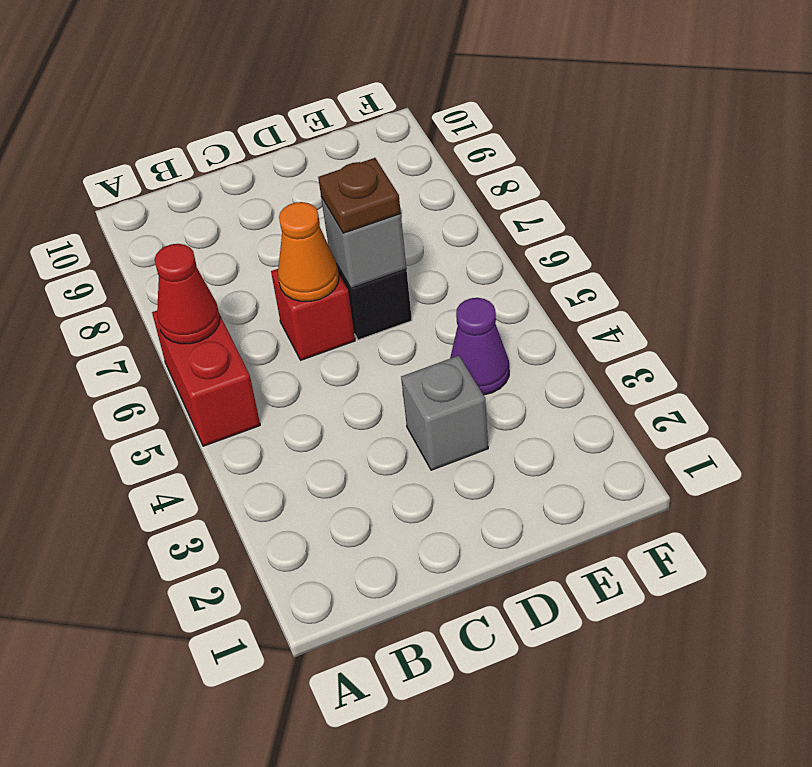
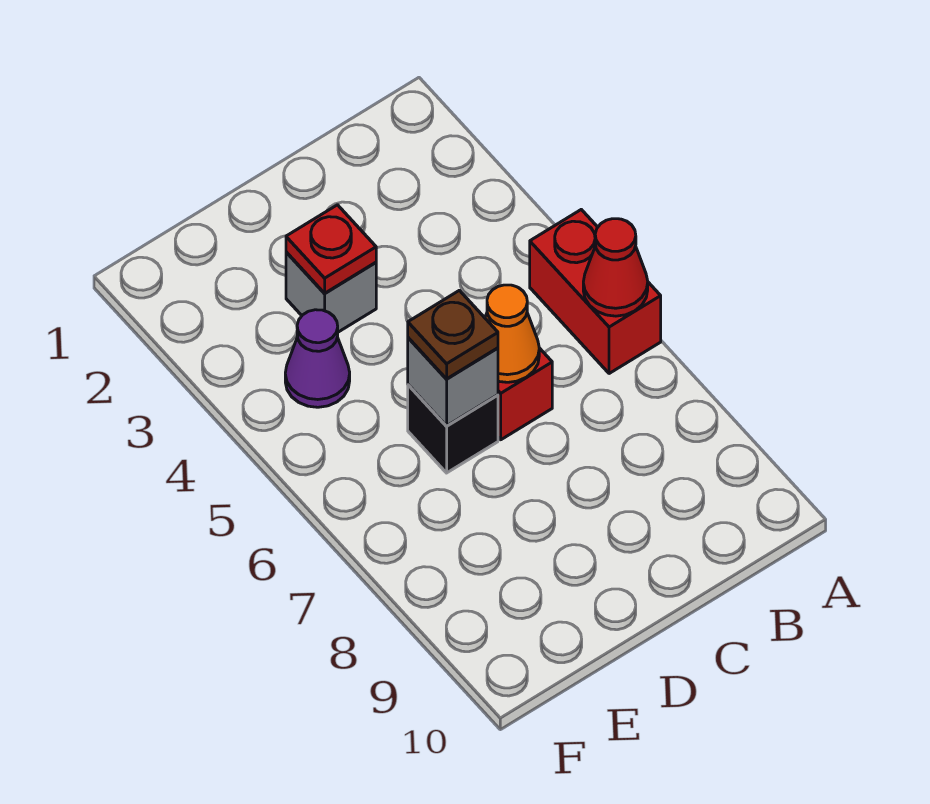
none -> red 1x1 plate [286,205,376,293]

